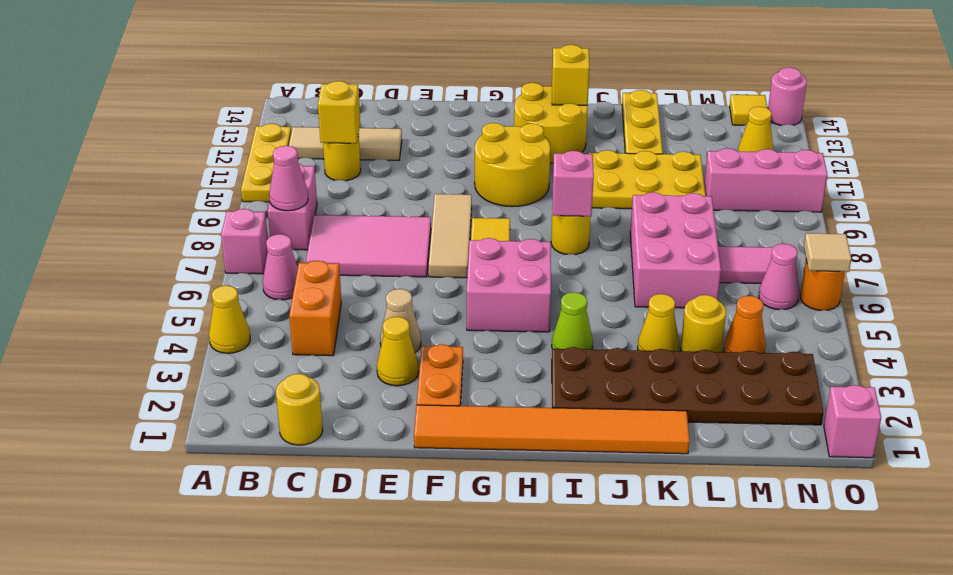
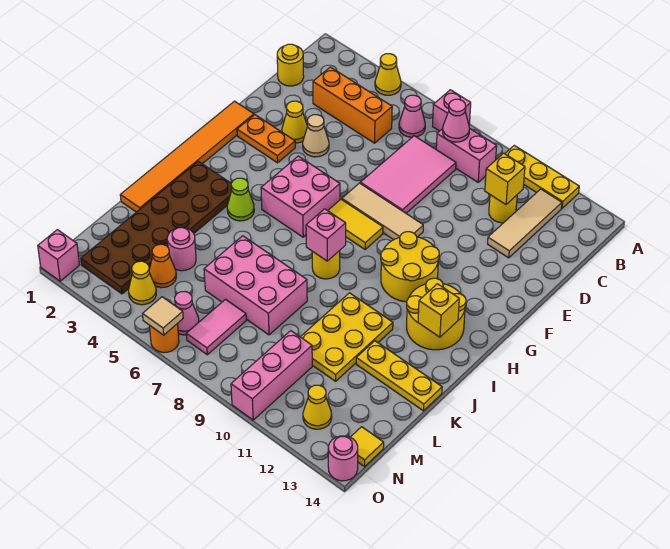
orange 1x2 brick [289,261,341,356] -> orange 1x3 brick [313,67,392,143]
yellow 1x1 cone [638,294,679,351] -> yellow 1x1 cone moved to [129,261,156,305]
yellow 1x1 round brick [681,295,726,352] -> pink 1x1 round brick [167,228,196,271]

